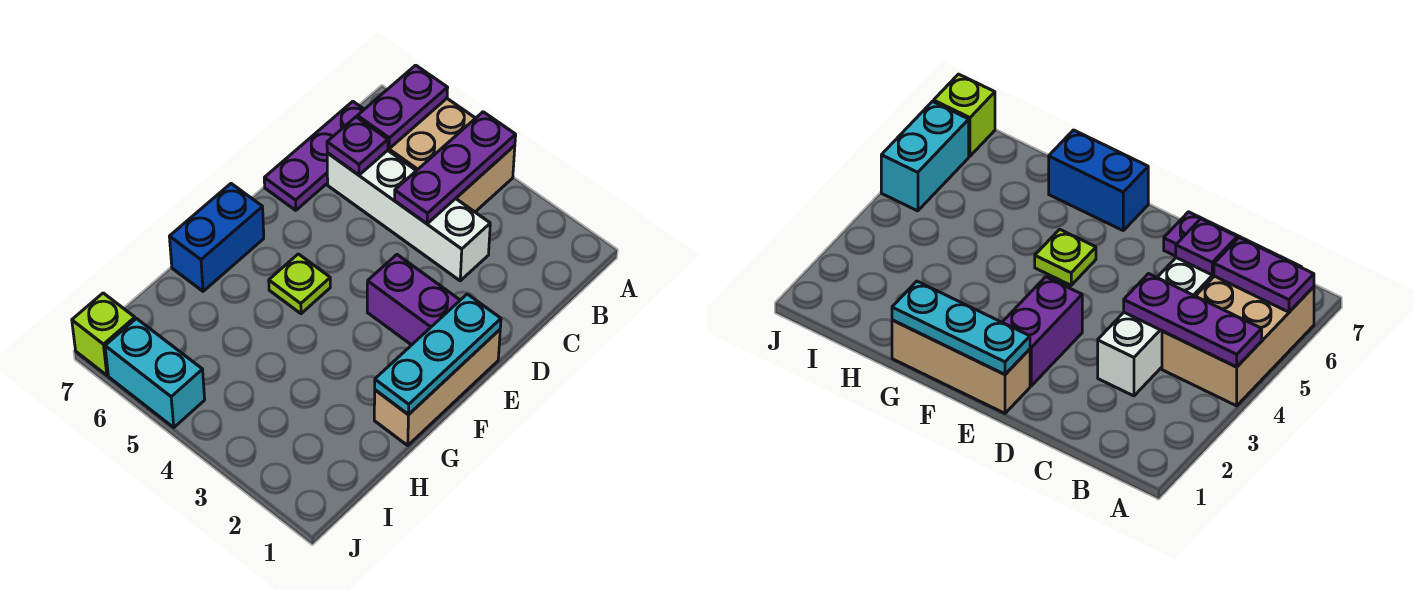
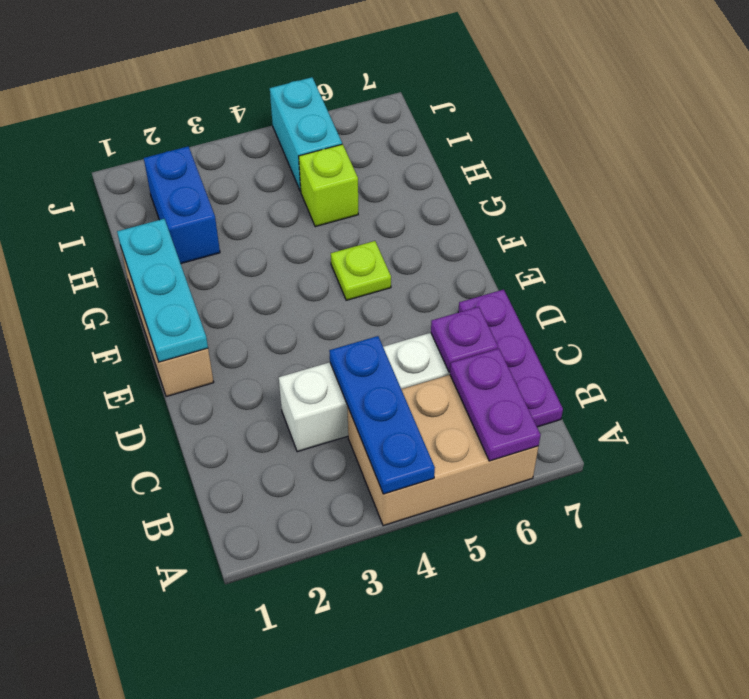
purple 1x3 plate [395,112,516,224] -> blue 1x3 plate [329,336,435,494]
purple 1x2 brick [367,255,460,345] -> none
blue 1x2 brick [169,184,264,291] -> blue 1x2 brick moved to [144,146,220,264]
cyan 1x2 brick [105,319,205,427] -> cyan 1x2 brick turned to [270,77,342,191]
lime 1x1 brick [72,293,135,375] -> lime 1x1 brick moved to [299,144,358,227]

